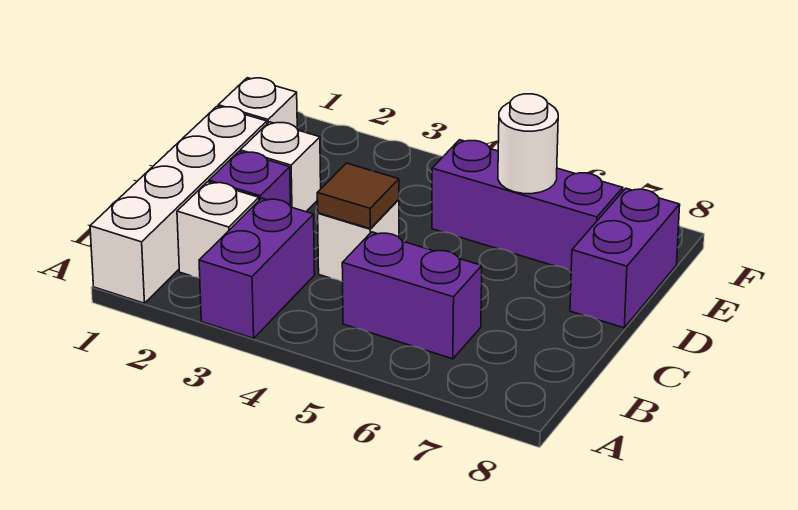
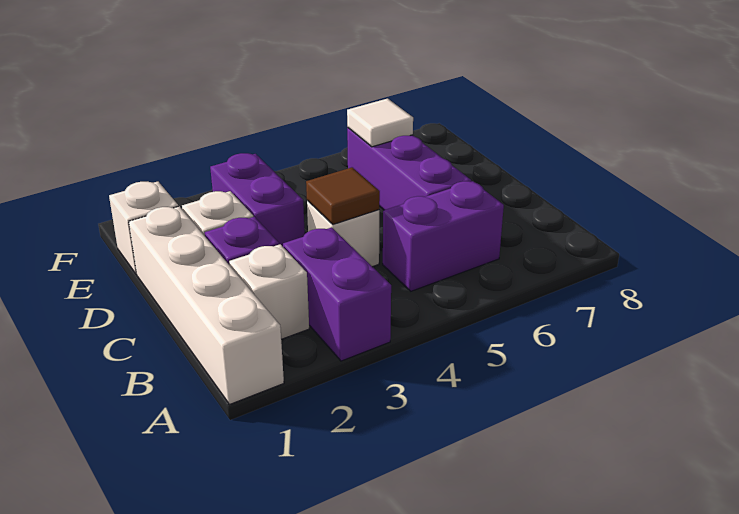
purple 1x2 brick [570,188,680,328] -> purple 1x2 brick moved to [210,153,305,247]
purple 1x3 brick [432,140,623,271] -> purple 1x3 brick turned to [347,128,471,210]
white 1x1 round brick [498,94,558,194] -> white 1x1 tile [347,99,413,147]

